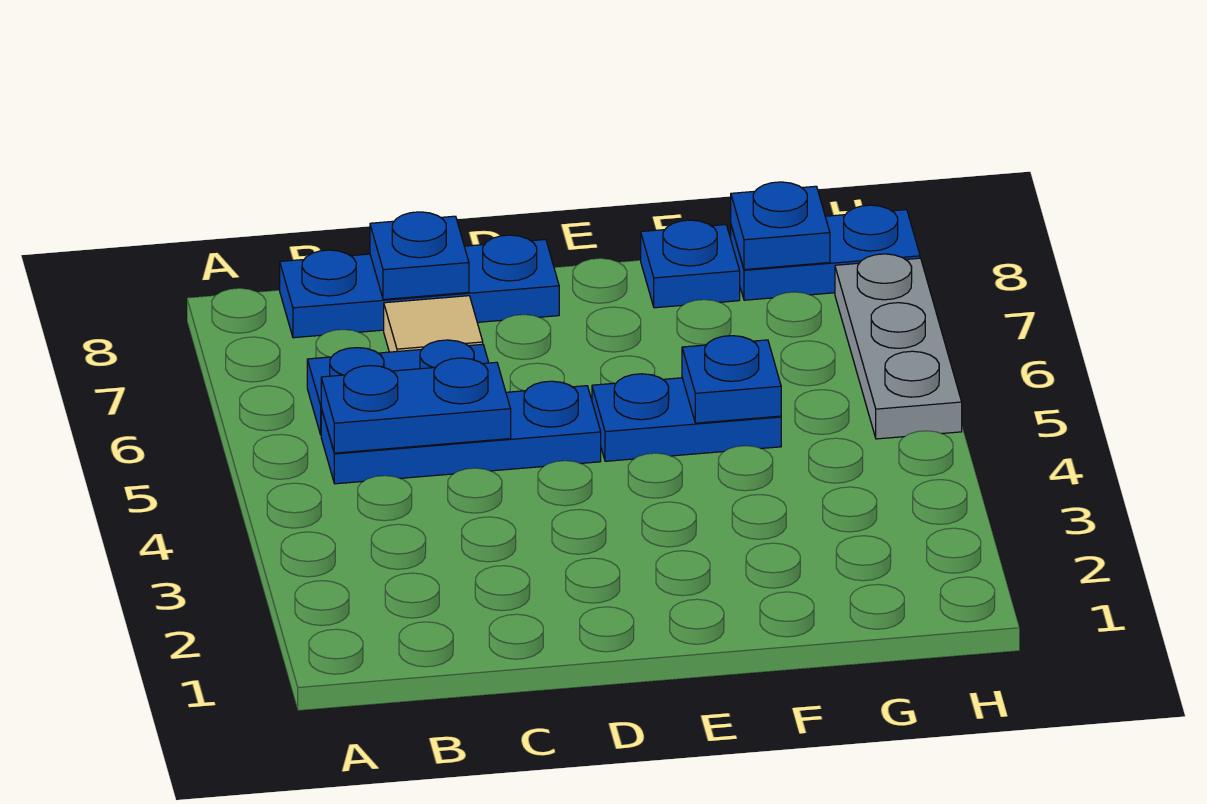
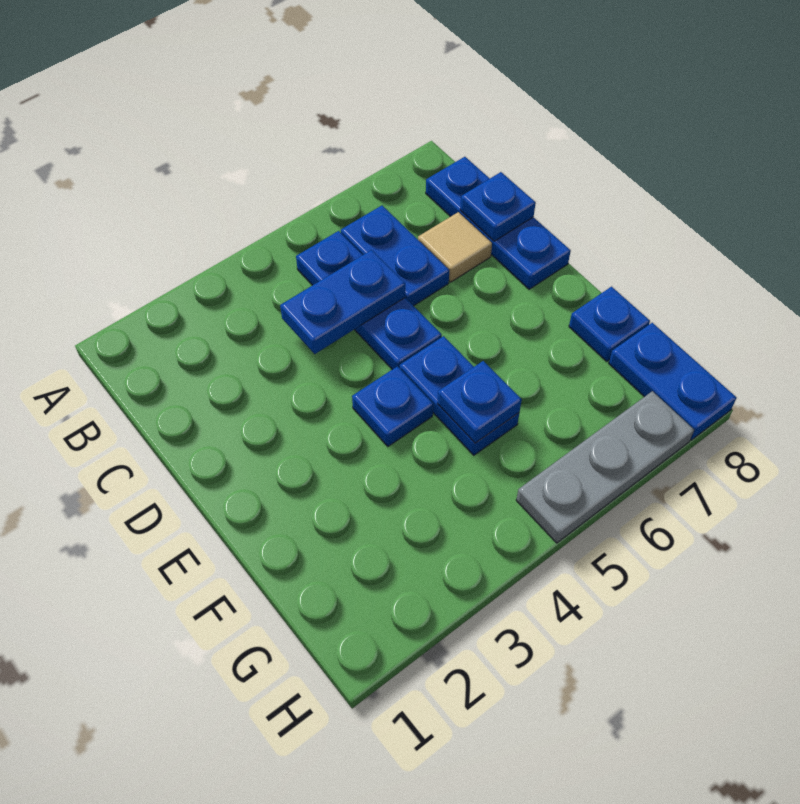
blue 1x2 plate [321,358,511,453] -> blue 1x2 plate turned to [280,250,405,354]
blue 1x1 plate [731,182,830,270] -> blue 1x1 plate moved to [352,366,433,446]

